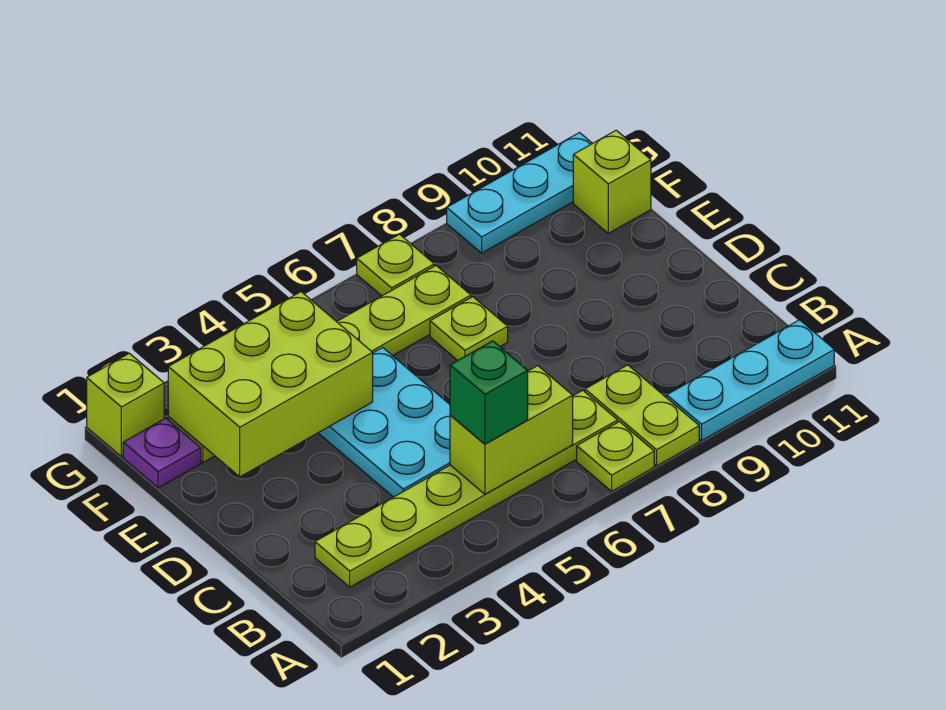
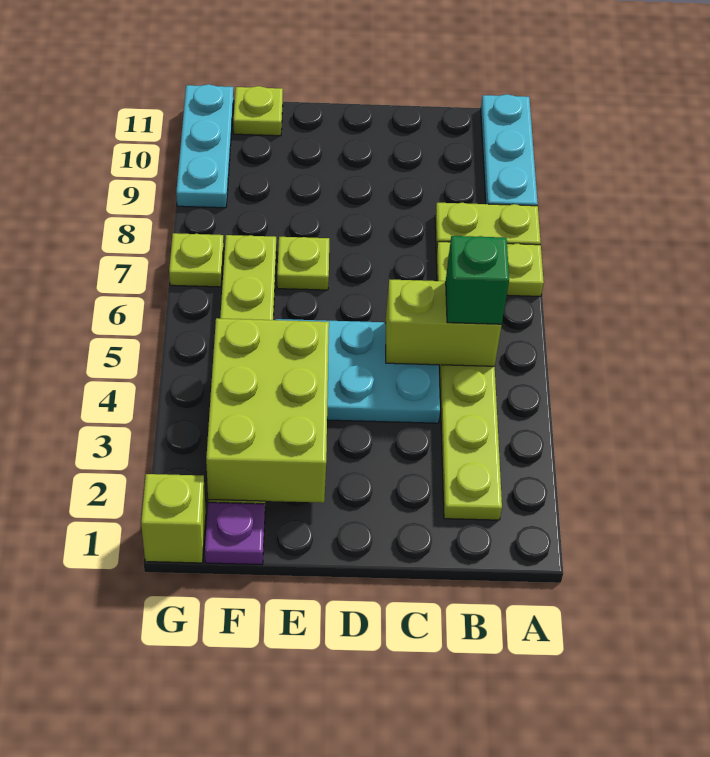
lime 1x2 brick [450,366,573,494] -> lime 1x2 brick turned to [385,280,502,366]
lime 1x1 brick [573,130,651,233] -> lime 1x1 plate [233,86,283,136]

